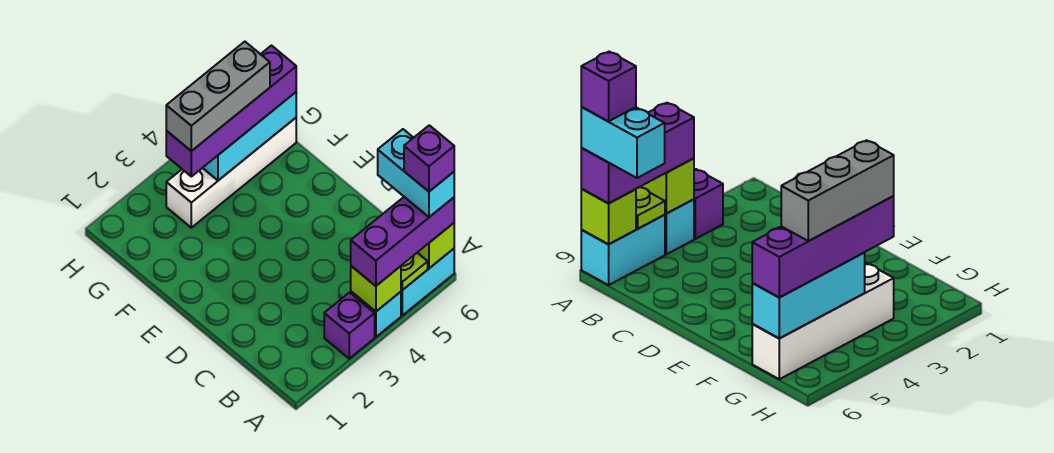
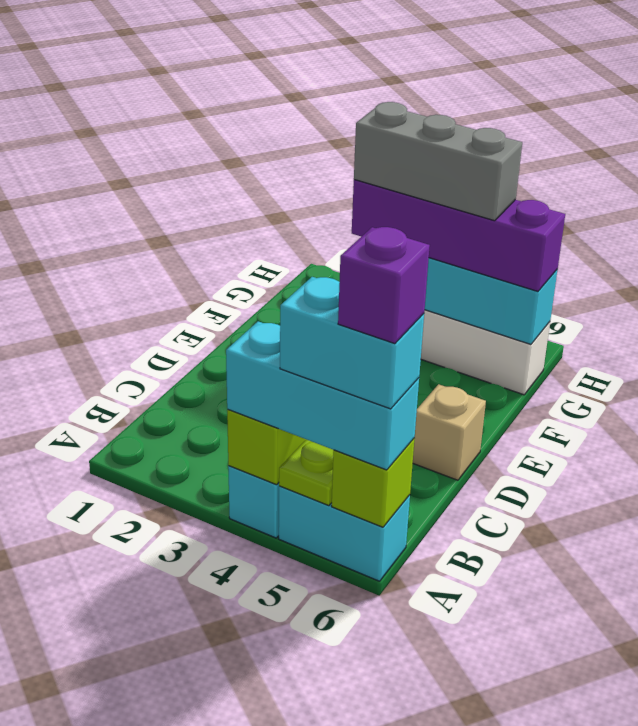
purple 1x1 brick [324,293,375,359] -> none
purple 1x3 brick [351,197,454,286] -> cyan 1x3 brick [226,321,419,470]
cyan 1x2 brick [378,129,454,217] -> cyan 1x2 brick turned to [280,277,424,409]
none -> tan 1x1 brick [413,384,486,480]

